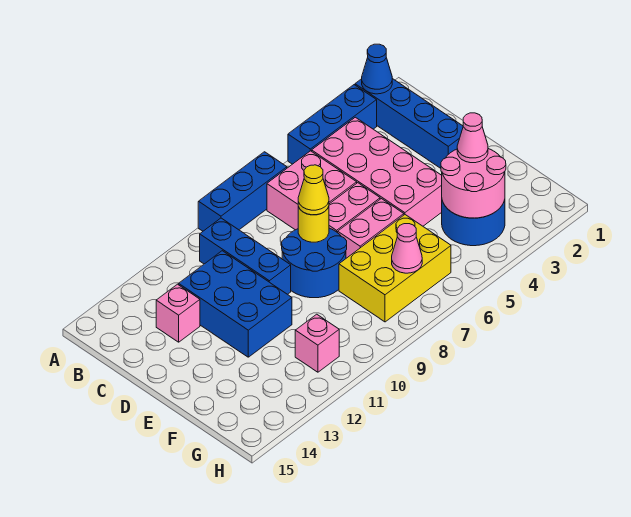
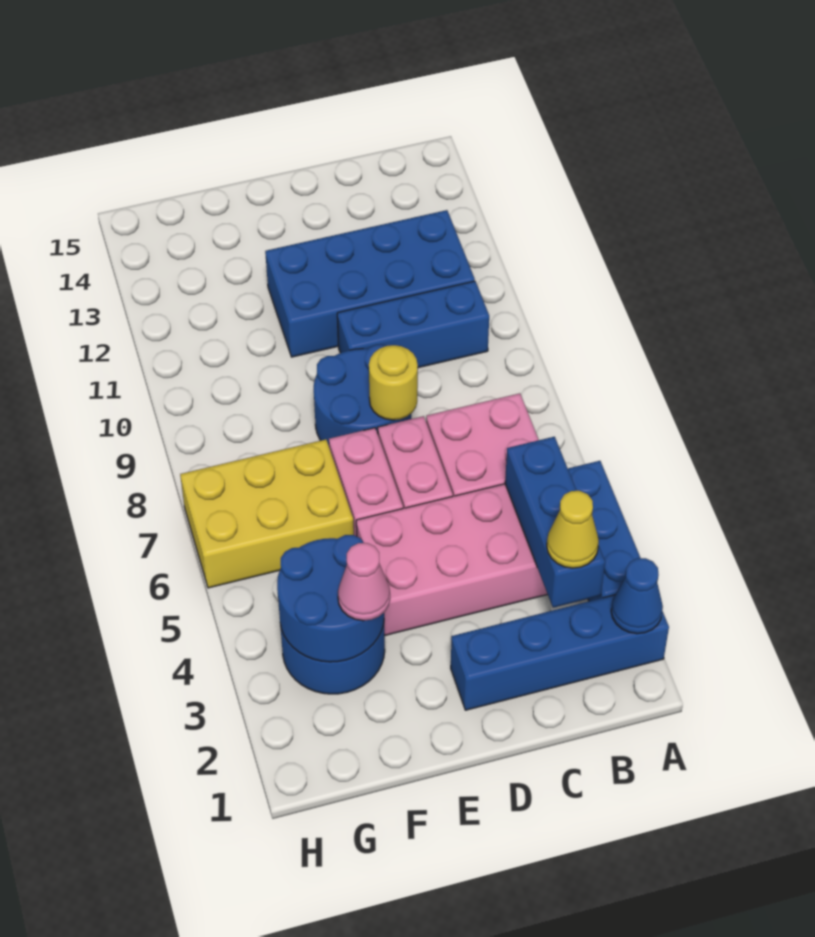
blue 1x3 brick [198,152,287,231] -> blue 1x3 brick moved to [505,437,605,608]
blue 2x3 brick [179,251,292,357] -> blue 2x4 brick [265,210,475,357]
pink 1x1 brick [156,284,200,342] -> none
yellow 1x1 cone [298,165,329,215] -> yellow 1x1 cone moved to [547,491,599,568]
pink 2x2 round brick [441,149,506,218] -> blue 2x2 round brick [277,535,384,662]
yellow 2x3 brick [339,215,451,322] -> yellow 2x3 brick turned to [180,439,354,588]
pink 1x1 cone [392,224,422,273] -> none
pink 1x1 brick [295,314,339,372] -> none

